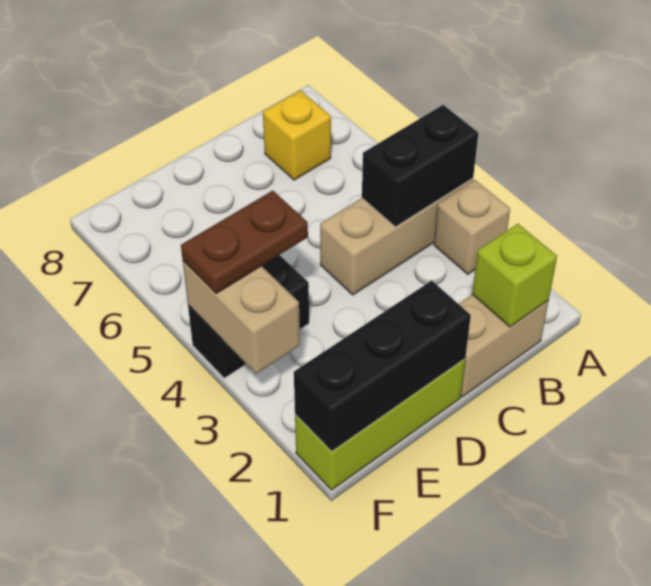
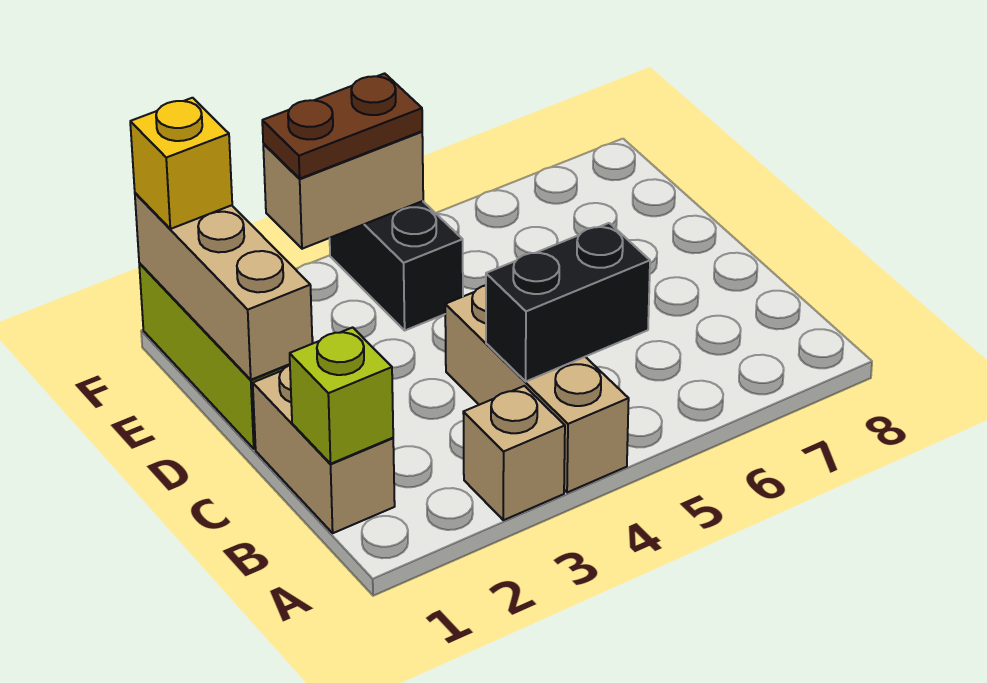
black 1x2 brick [362,105,478,227] -> black 1x2 brick turned to [486,223,650,381]
yellow 1x1 brick [263,90,331,180] -> yellow 1x1 brick moved to [130,98,232,229]
black 1x3 brick [294,281,471,451] -> tan 1x3 brick [135,193,312,380]
brown 1x2 plate [181,191,308,293] -> brown 1x2 plate turned to [262,73,422,178]

